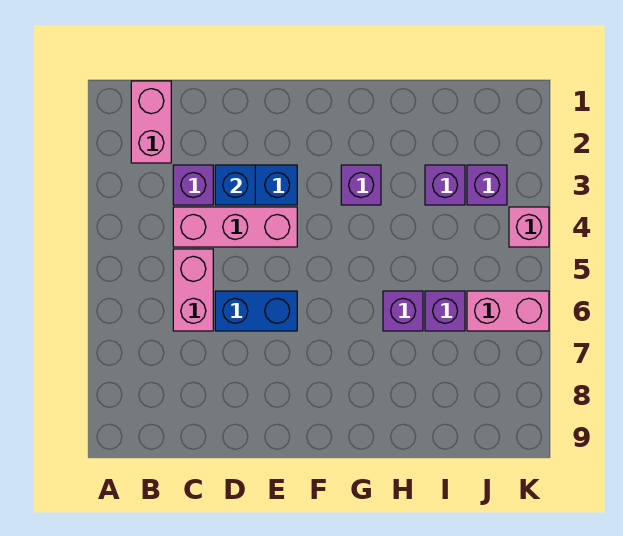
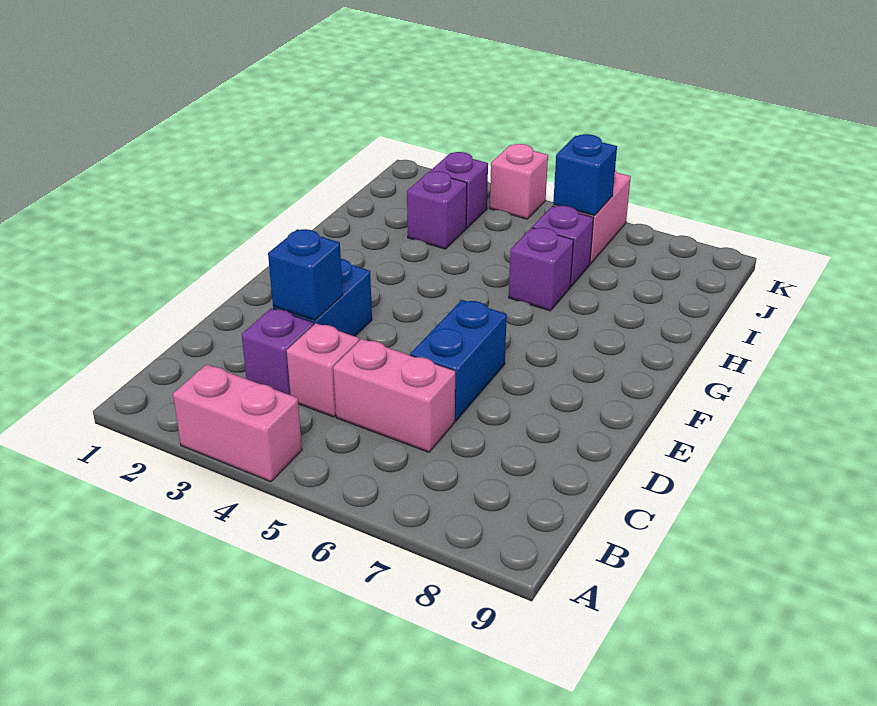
pink 1x2 brick [131,81,171,163] -> pink 1x2 brick moved to [173,364,302,482]
pink 1x3 brick [173,207,297,247] -> pink 1x1 brick [287,323,359,417]
purple 1x1 brick [341,165,381,205] -> none
none -> blue 1x1 brick [553,134,617,216]

